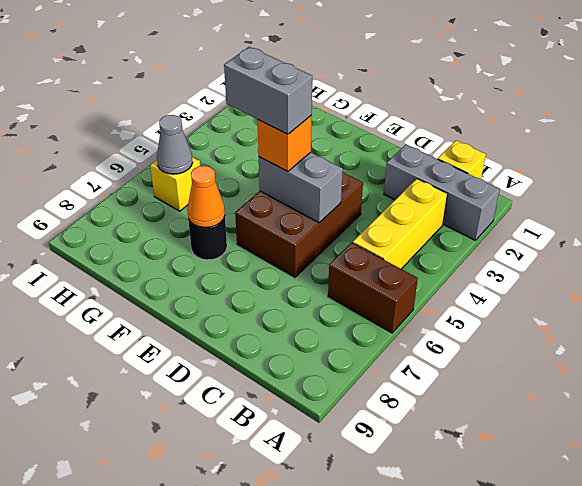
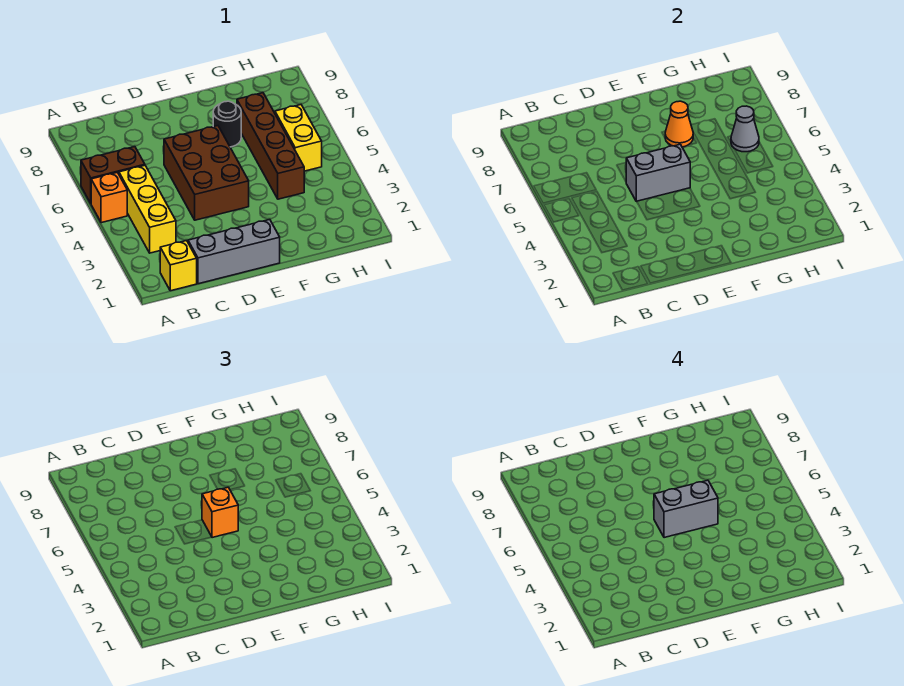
grey 1x3 brick [384,145,500,241] -> grey 1x3 brick moved to [188,220,280,284]
none -> orange 1x1 brick [91,172,127,223]
none -> brown 1x4 brick [237,93,304,199]
yellow 1x1 brick [150,157,200,211] -> yellow 1x2 brick [275,105,322,171]

